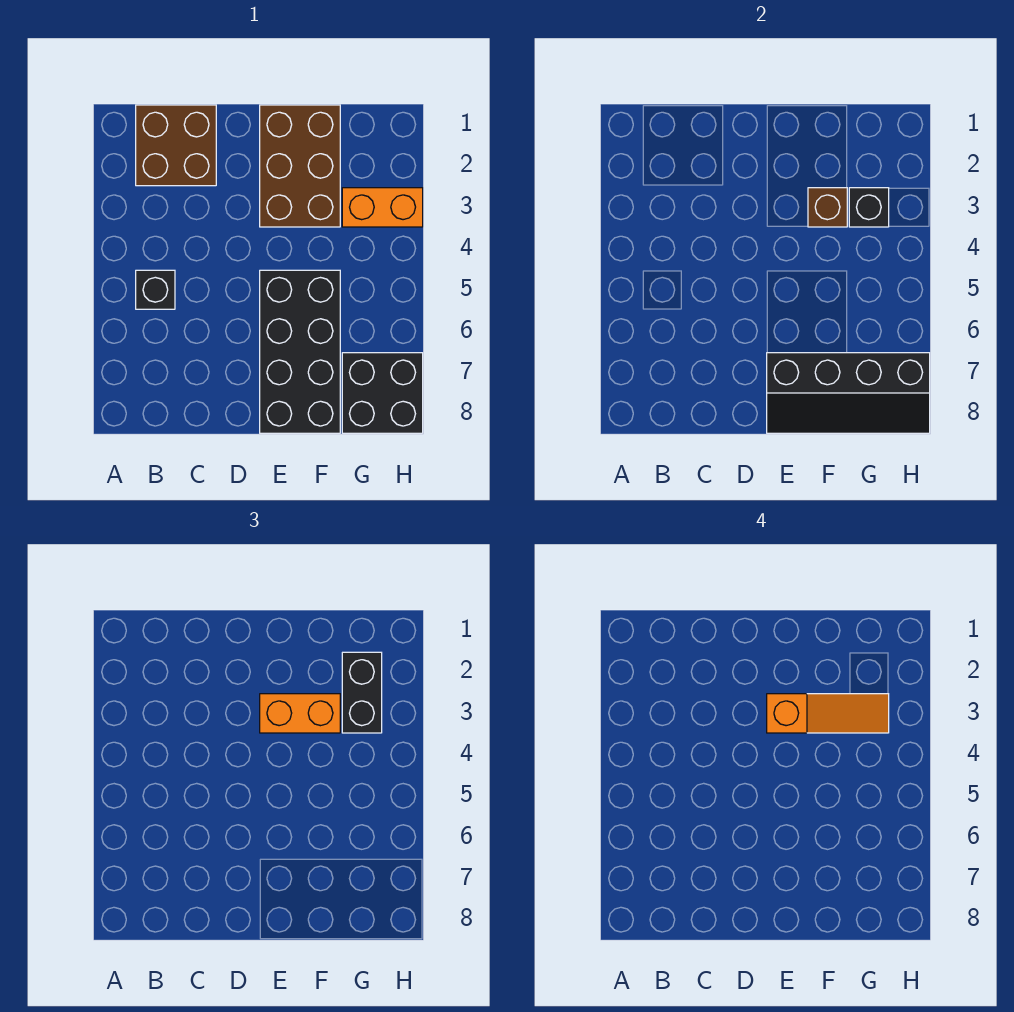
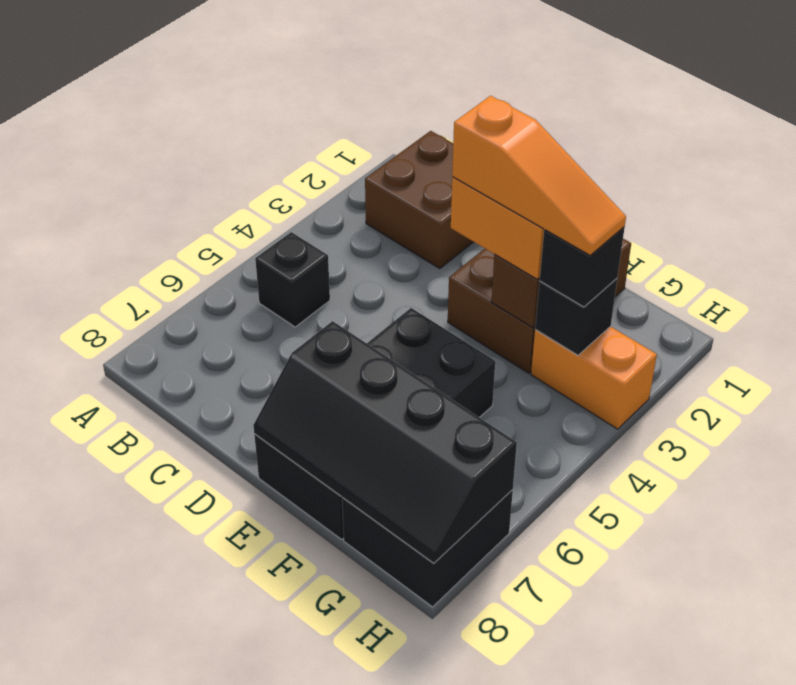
black 1x2 brick [342,652,382,733] -> black 1x1 brick [540,227,625,307]

